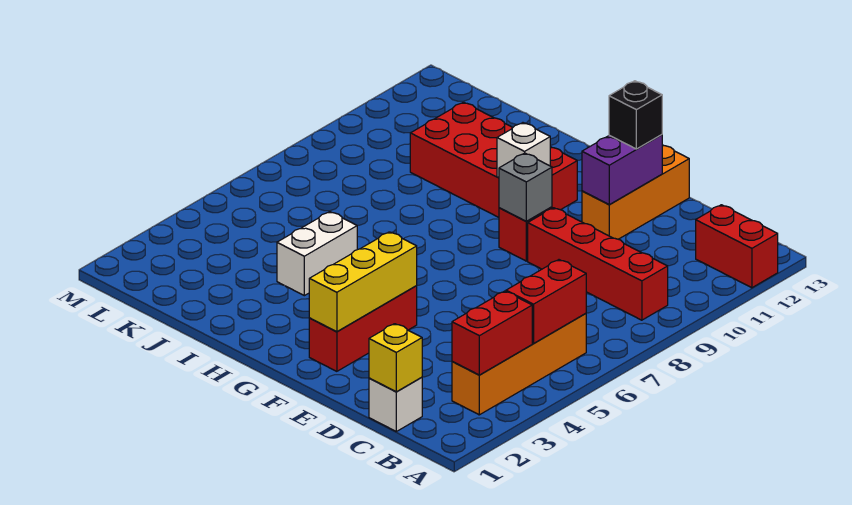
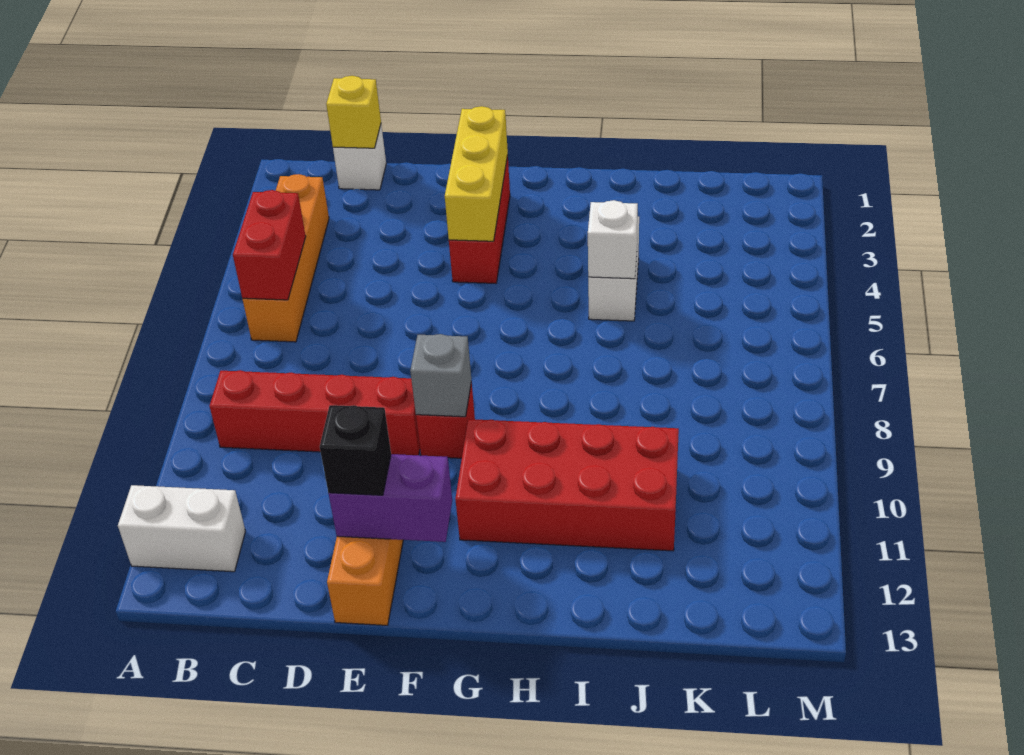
red 1x2 brick [696,205,778,288] -> white 1x2 brick [118,485,245,572]
red 1x2 brick [452,291,532,375] -> none
purple 1x2 brick [582,135,662,204] -> purple 1x2 brick turned to [329,454,452,542]
white 1x1 brick [497,123,550,178] -> white 1x1 brick moved to [588,200,638,279]

